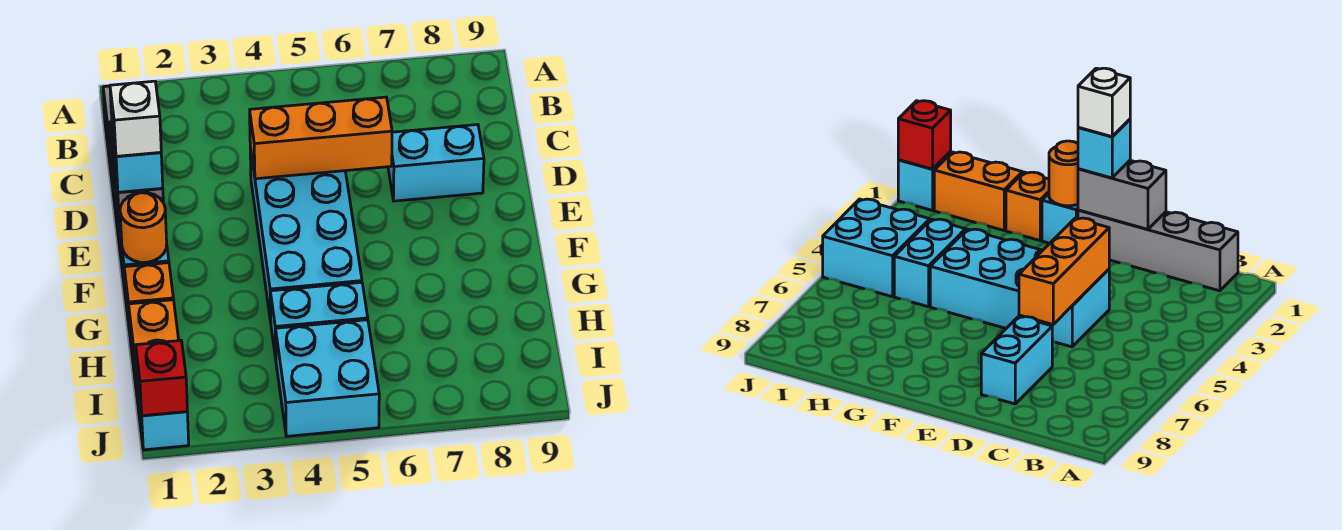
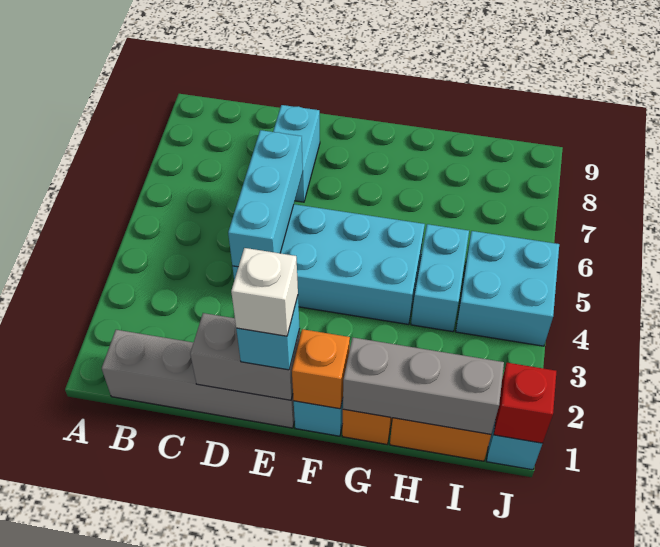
orange 1x3 brick [250,97,392,179] -> cyan 1x3 brick [228,130,303,267]
orange 1x1 round brick [120,193,167,263] -> orange 1x1 brick [292,329,350,409]
none -> grey 1x3 brick [343,338,504,434]

